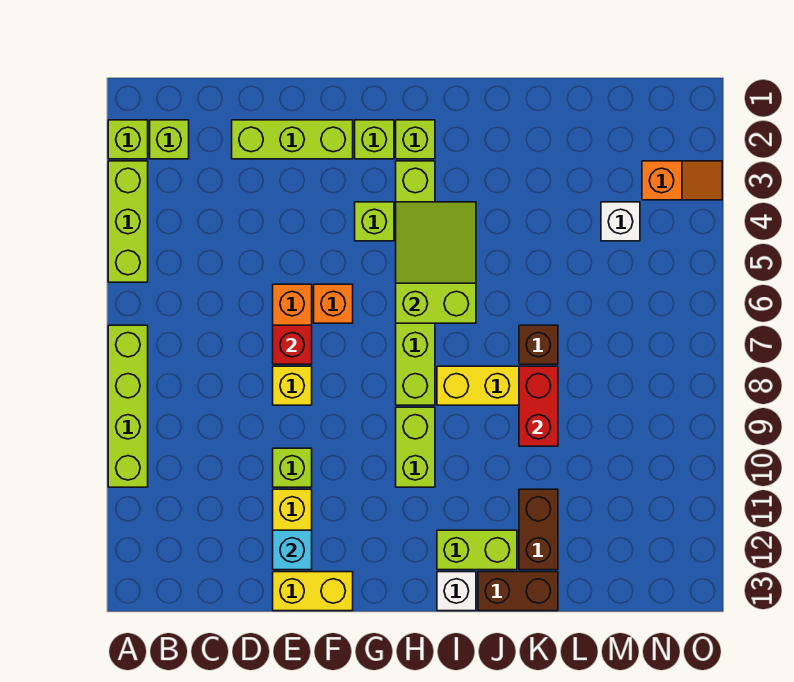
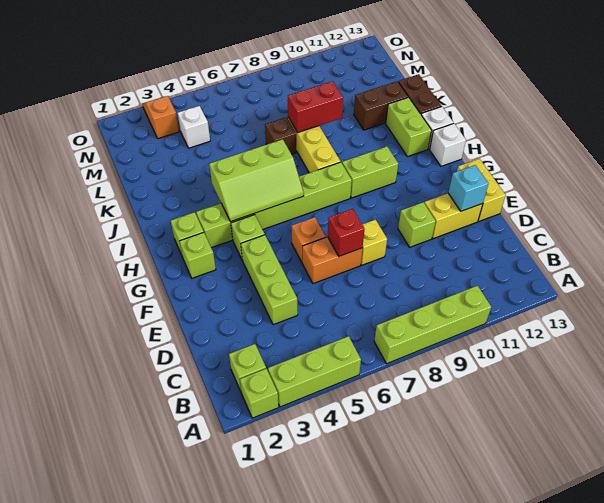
lime 1x3 brick [232,120,353,159] -> lime 1x3 brick moved to [241,235,298,325]
lime 2x3 slope [396,202,476,323] -> lime 2x3 slope turned to [209,139,304,222]
none -> white 1x1 brick [430,123,466,166]

